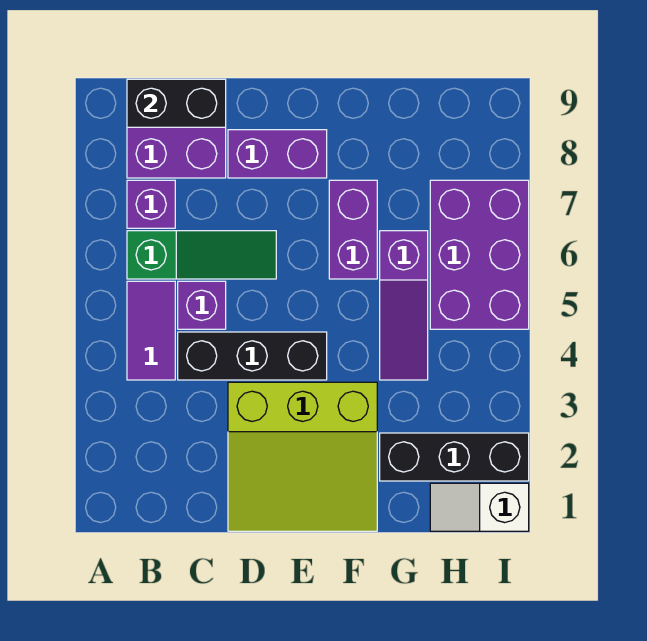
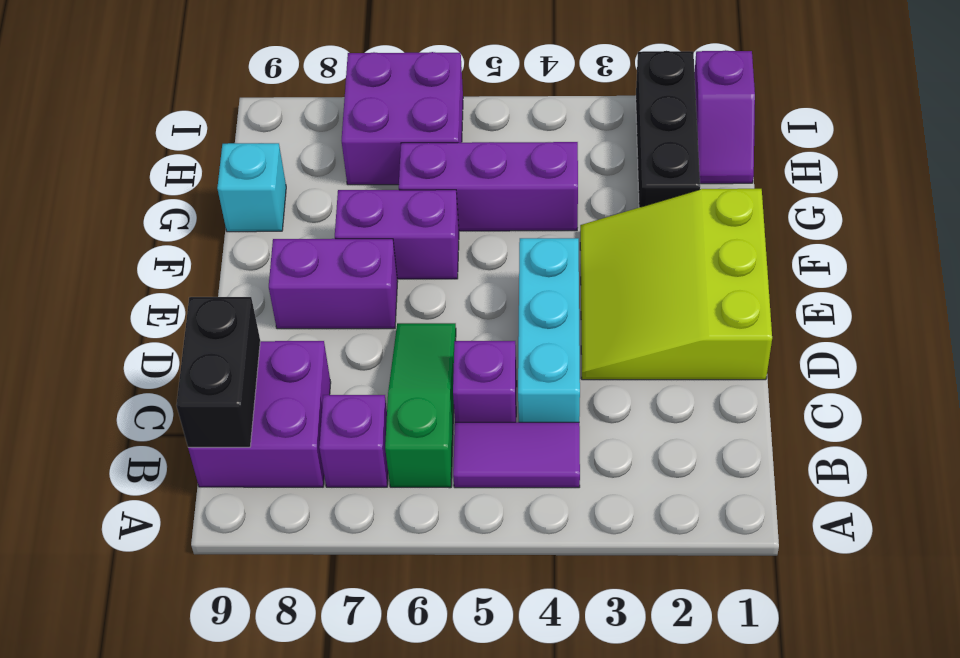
black 1x3 brick [178,332,327,380] -> cyan 1x3 brick [518,238,580,422]
lime 3x3 slope [228,382,377,531] -> lime 3x3 slope turned to [580,189,772,380]
purple 1x2 brick [228,130,327,178] -> purple 1x2 brick turned to [269,239,398,329]
purple 1x3 slope [380,231,428,380] -> purple 1x3 brick [399,142,578,231]
none -> cyan 1x1 brick [217,143,286,232]
white 1x2 slope [430,483,529,531] -> purple 1x2 slope [695,50,755,184]
purple 2x3 brick [430,180,529,329] -> purple 2x2 brick [342,52,463,185]

